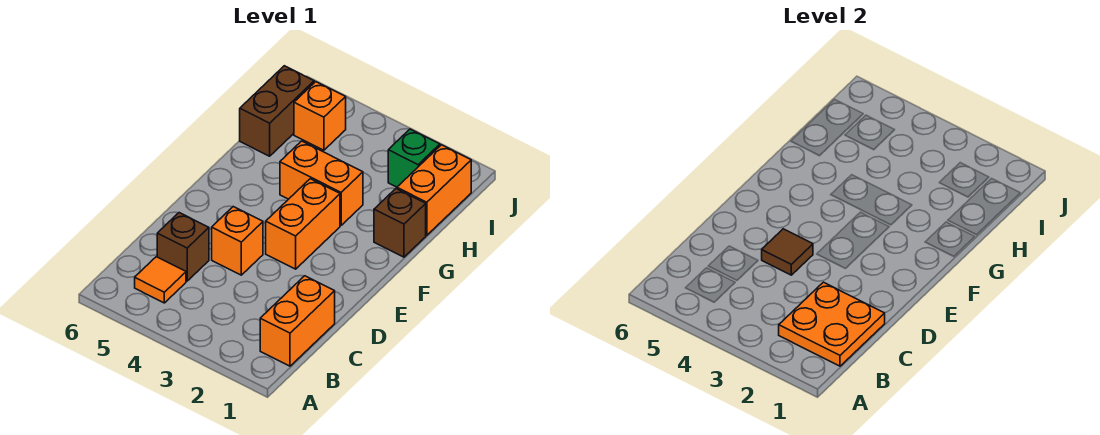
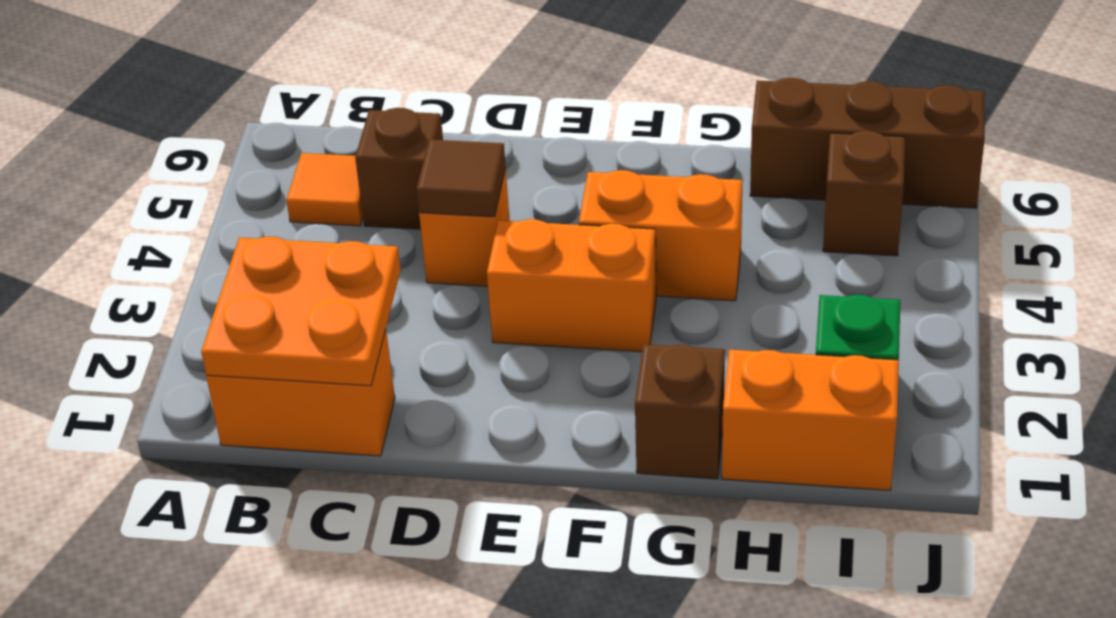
orange 1x2 brick [280,141,363,225] -> orange 1x2 brick turned to [579,170,743,301]
brown 1x2 brick [240,66,314,156] -> brown 1x3 brick [750,78,985,208]
orange 1x1 brick [294,82,346,150] -> brown 1x1 brick [823,131,905,256]

